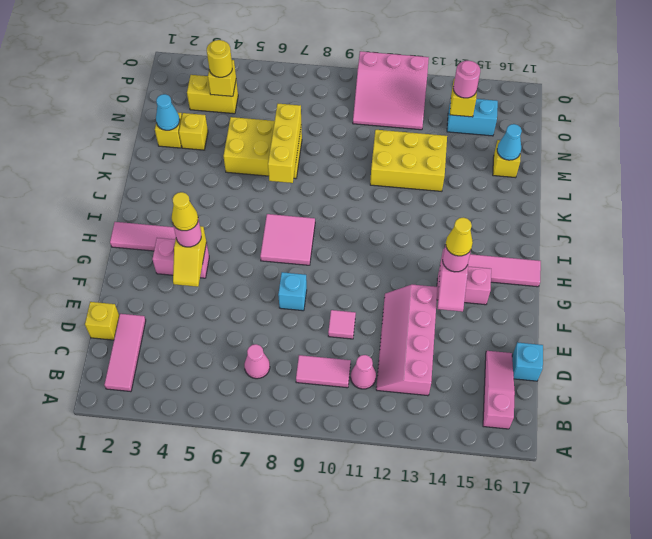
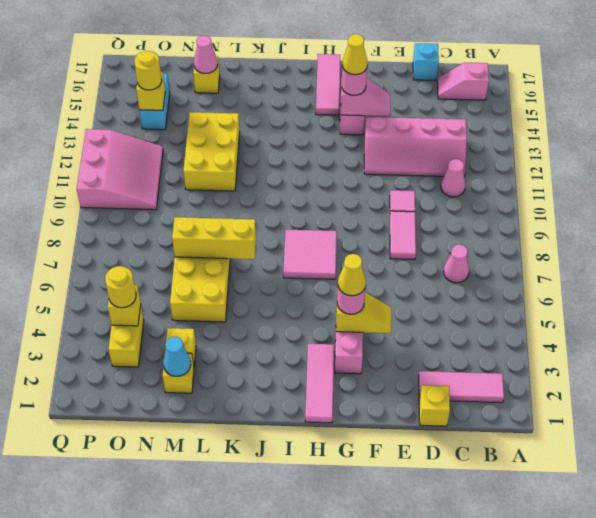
pink 1x3 slope [483,351,515,429] -> pink 1x2 slope [437,63,489,100]
pink 1x2 tile [296,355,351,388] -> pink 1x2 tile moved to [390,211,416,260]
cyan 1x1 brick [278,272,307,311] -> none
cyan 1x1 cone [497,124,522,160] -> pink 1x1 cone [194,35,218,73]
pink 1x1 round brick [453,61,480,98] -> yellow 1x1 round brick [134,51,162,90]

